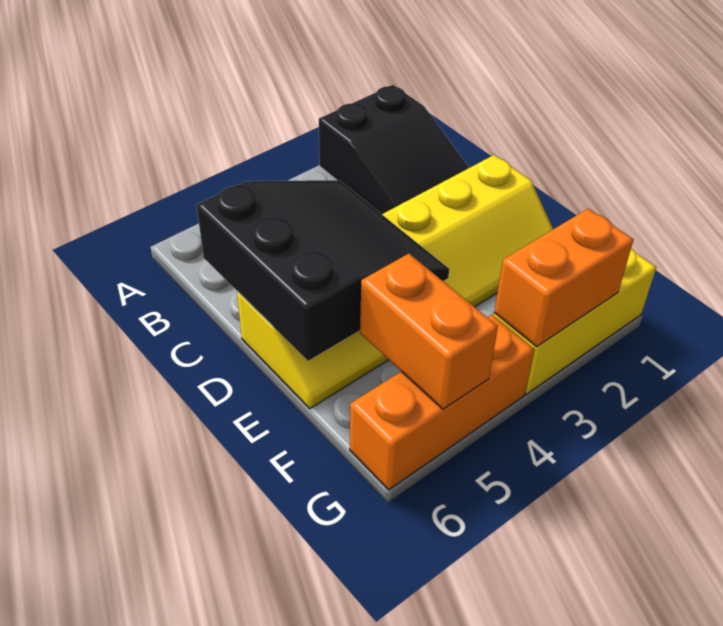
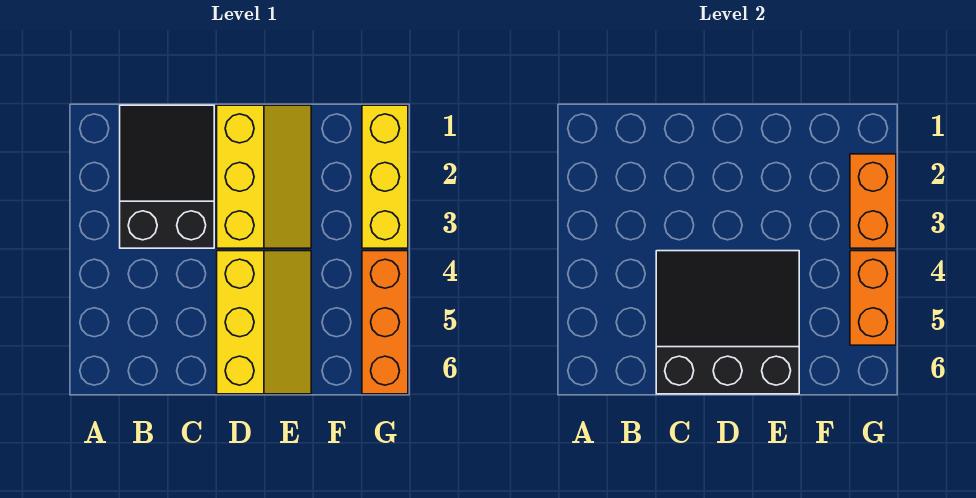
black 2x3 slope [319,85,469,214] -> black 2x3 slope turned to [120,105,214,248]
orange 1x2 brick [360,254,498,409] -> orange 1x2 brick turned to [850,251,896,345]

